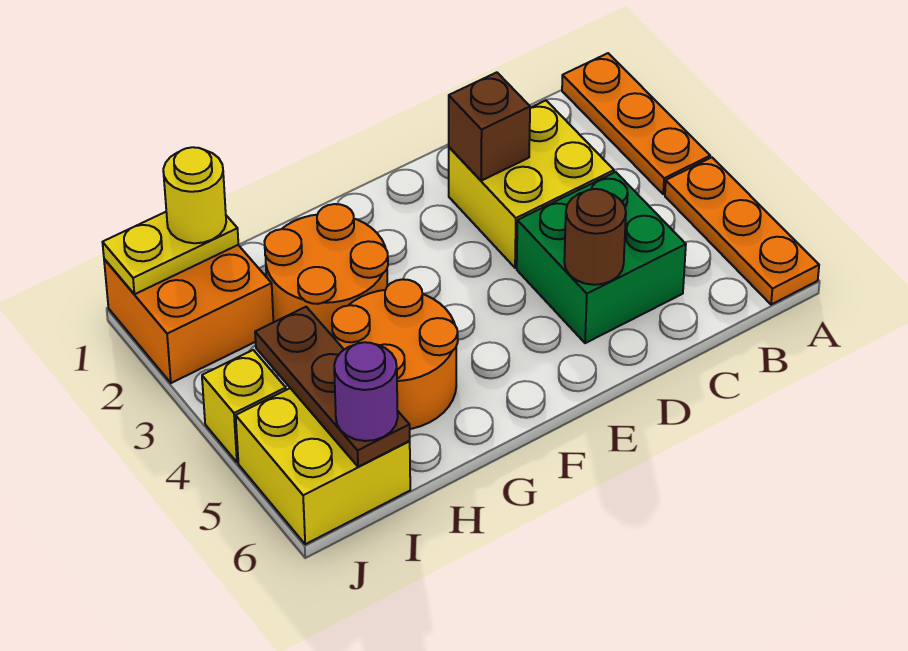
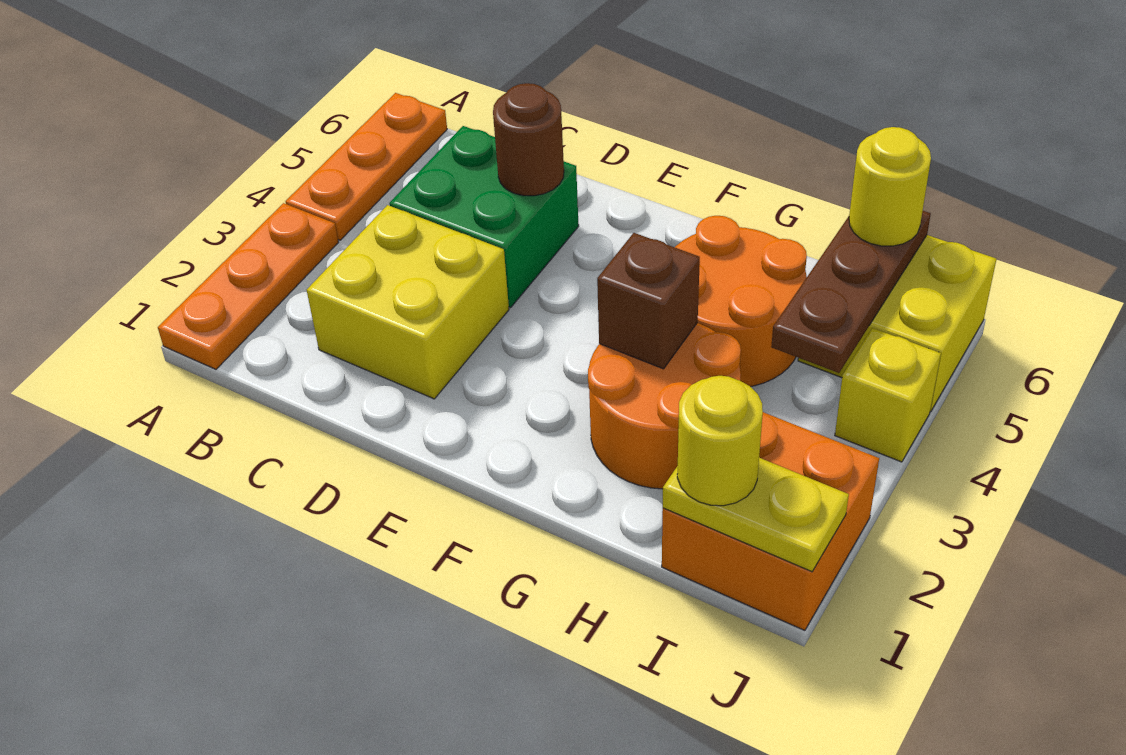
brown 1x1 brick [449,72,530,181] -> brown 1x1 brick moved to [597,233,700,369]
purple 1x1 round brick [334,342,398,441] -> yellow 1x1 round brick [849,127,931,246]

